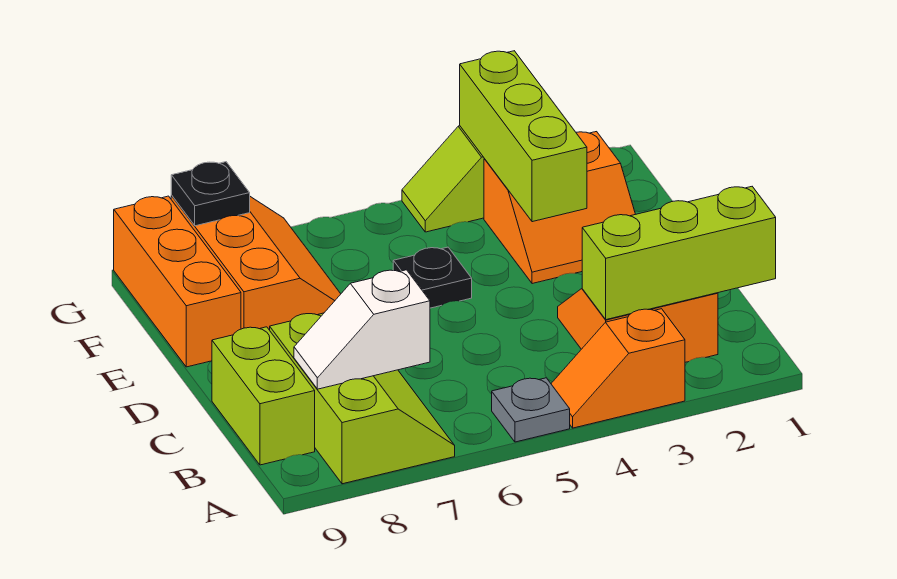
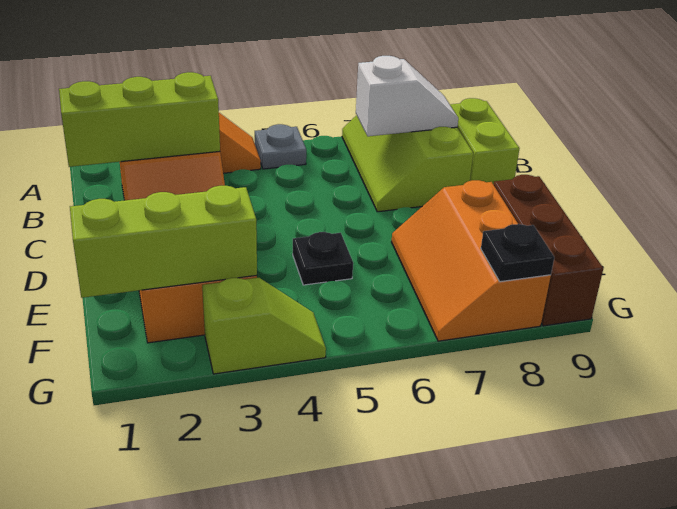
lime 1x3 brick [460,51,587,222] -> lime 1x3 brick turned to [70,186,257,298]
orange 1x3 brick [114,196,241,367] -> brown 1x3 brick [493,175,603,326]

